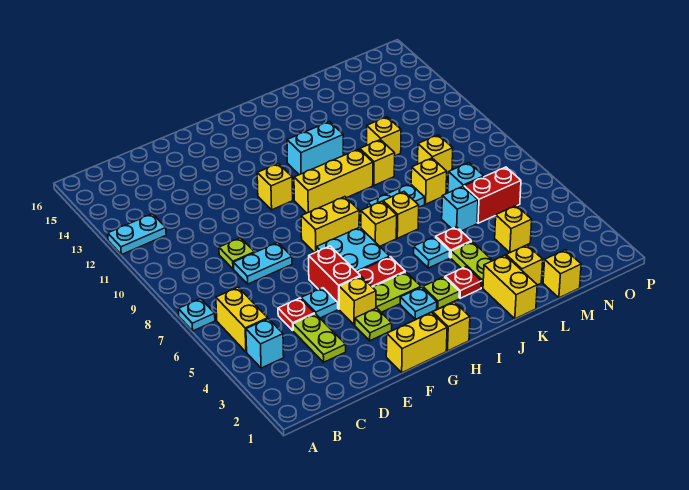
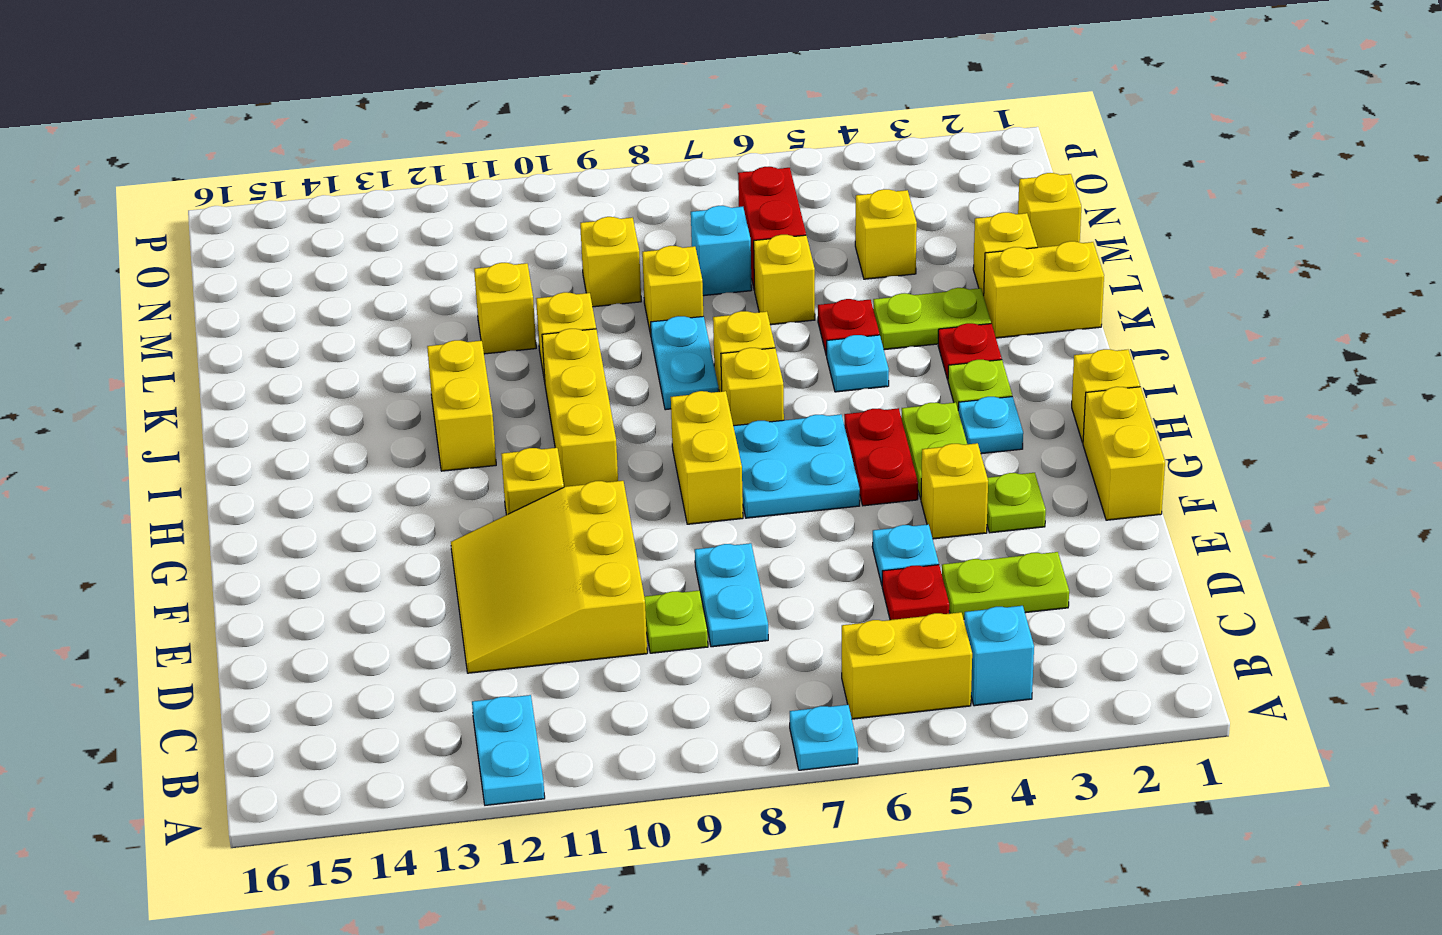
none -> yellow 3x3 slope [451,481,647,673]
red 1x2 brick [309,246,360,309] -> none
cyan 1x2 brick [287,122,343,175] -> yellow 1x2 brick [427,340,496,471]
cyan 1x1 brick [442,186,478,231] -> yellow 1x1 brick [754,235,815,325]

